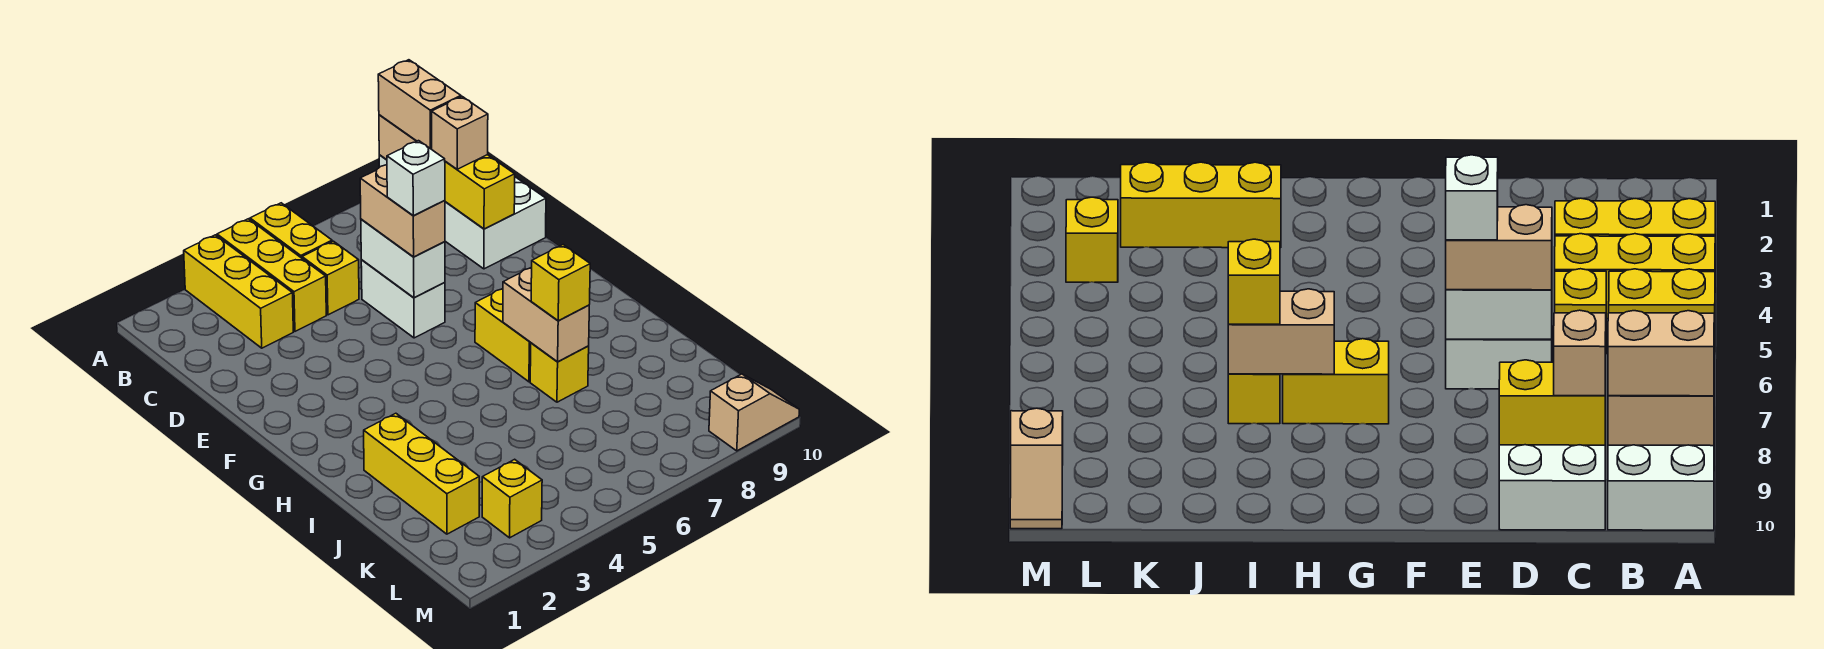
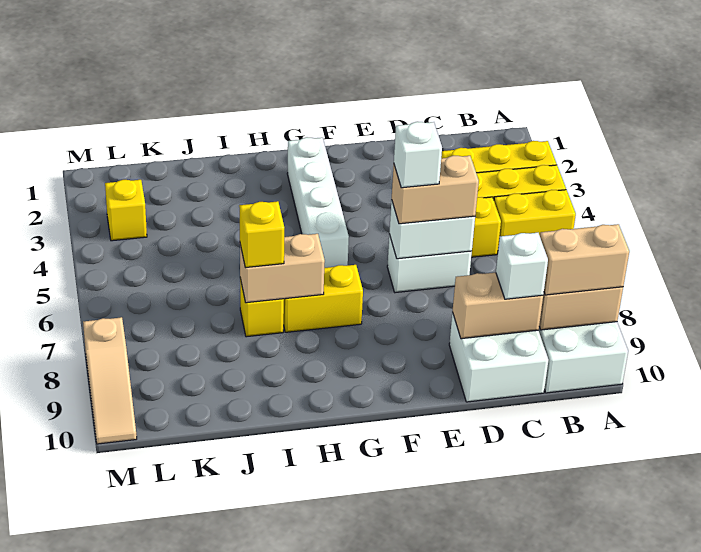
yellow 1x2 brick [445,155,515,229] -> tan 1x2 brick [453,273,543,339]
tan 1x1 brick [432,97,488,169] -> white 1x1 brick [496,233,548,299]
none -> white 1x4 brick [287,137,349,268]
yellow 1x3 brick [364,413,479,534] -> none
tan 1x2 slope [709,374,799,451] -> tan 1x3 slope [83,317,137,444]

